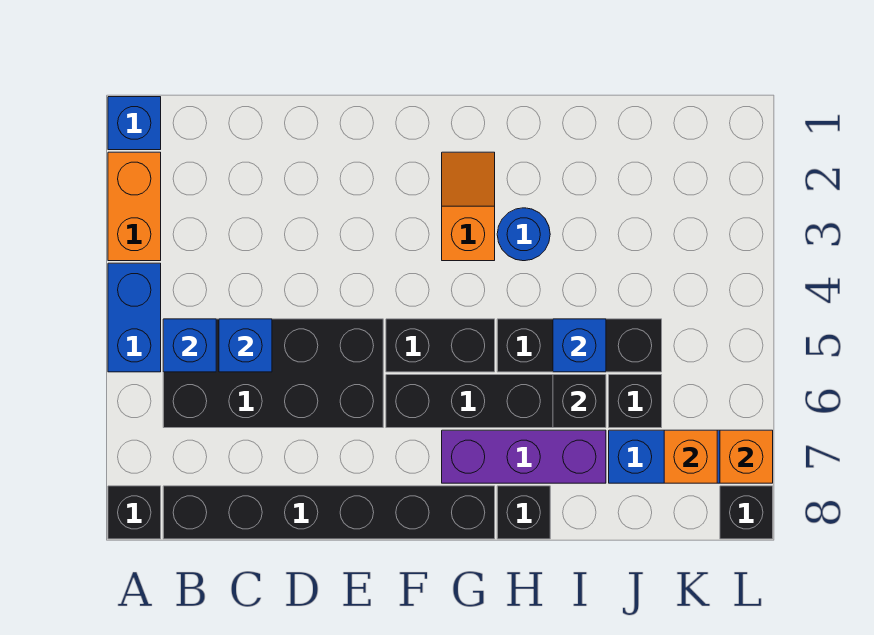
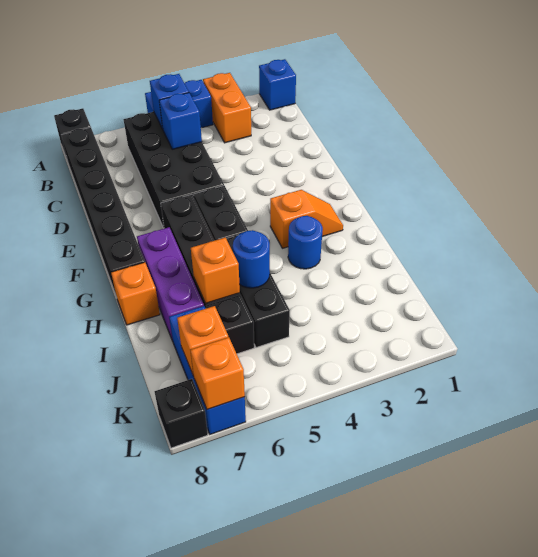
orange 1x2 brick [108,152,161,261] -> orange 1x2 brick turned to [203,73,251,143]
black 1x1 brick [497,486,550,539] -> orange 1x1 brick [111,263,160,325]
blue 1x1 brick [553,319,606,372] -> blue 1x1 round brick [233,230,270,288]
black 1x1 brick [553,375,606,428] -> orange 1x1 brick [191,237,240,304]

